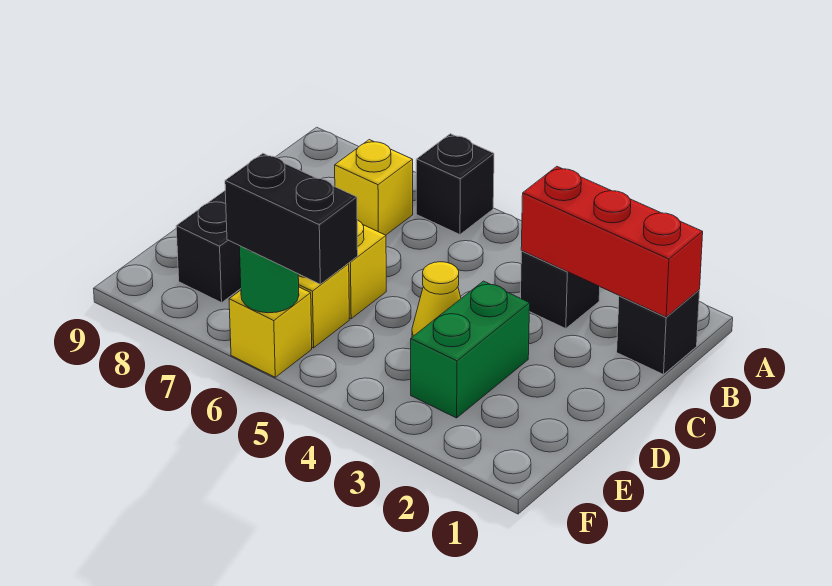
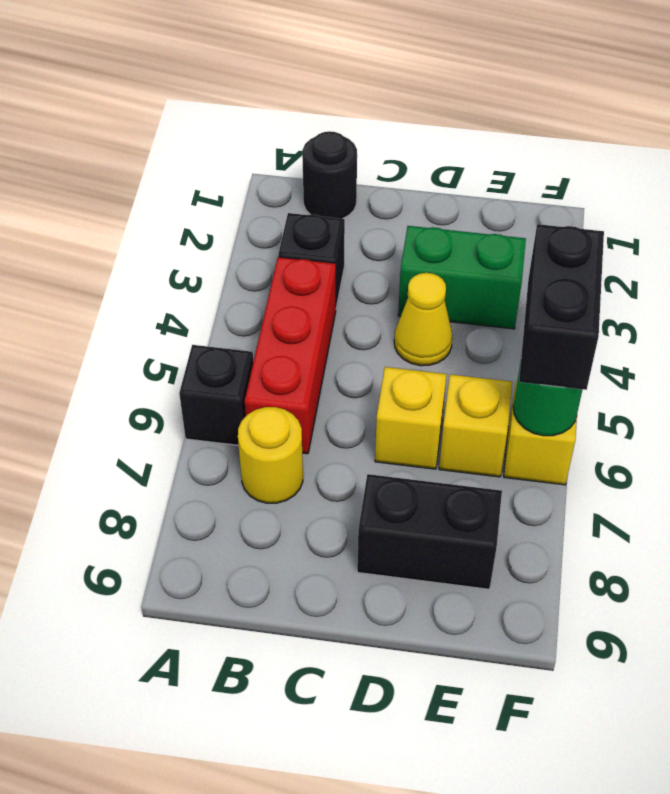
black 1x1 brick [617,290,700,375] -> black 1x1 round brick [302,131,357,219]
red 1x3 brick [521,167,703,317] -> red 1x3 brick moved to [245,257,336,454]
yellow 1x1 brick [335,140,413,235] -> yellow 1x1 round brick [238,407,303,503]

